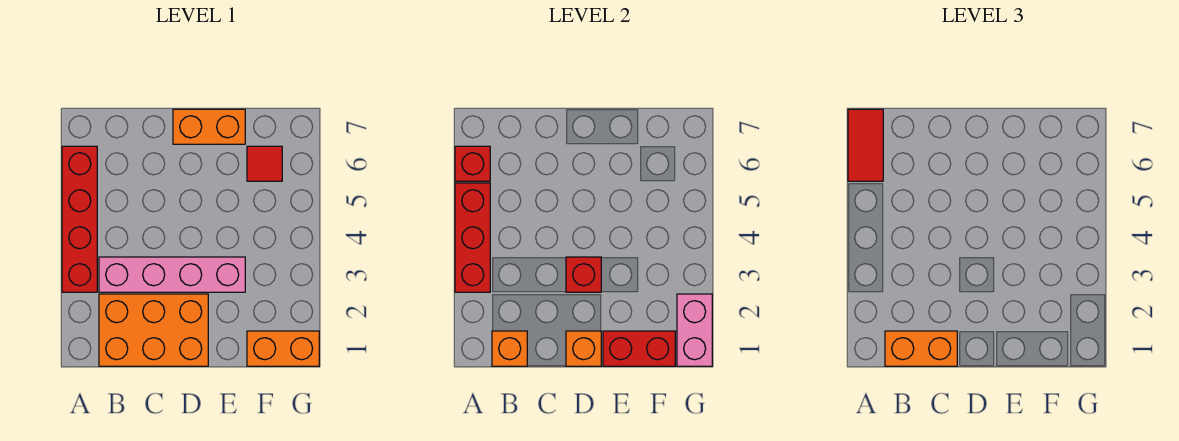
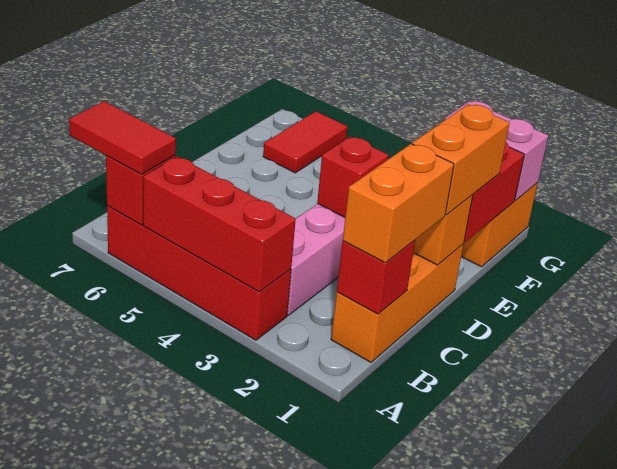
orange 2x3 brick [99,294,208,366] -> orange 1x3 brick [331,245,463,362]
orange 1x1 brick [492,331,527,366] -> red 1x1 brick [337,240,415,314]
orange 1x2 brick [173,109,245,144] -> orange 1x2 brick moved to [412,104,510,215]
red 1x1 tile [247,146,282,181] -> red 1x2 tile [263,111,348,173]

